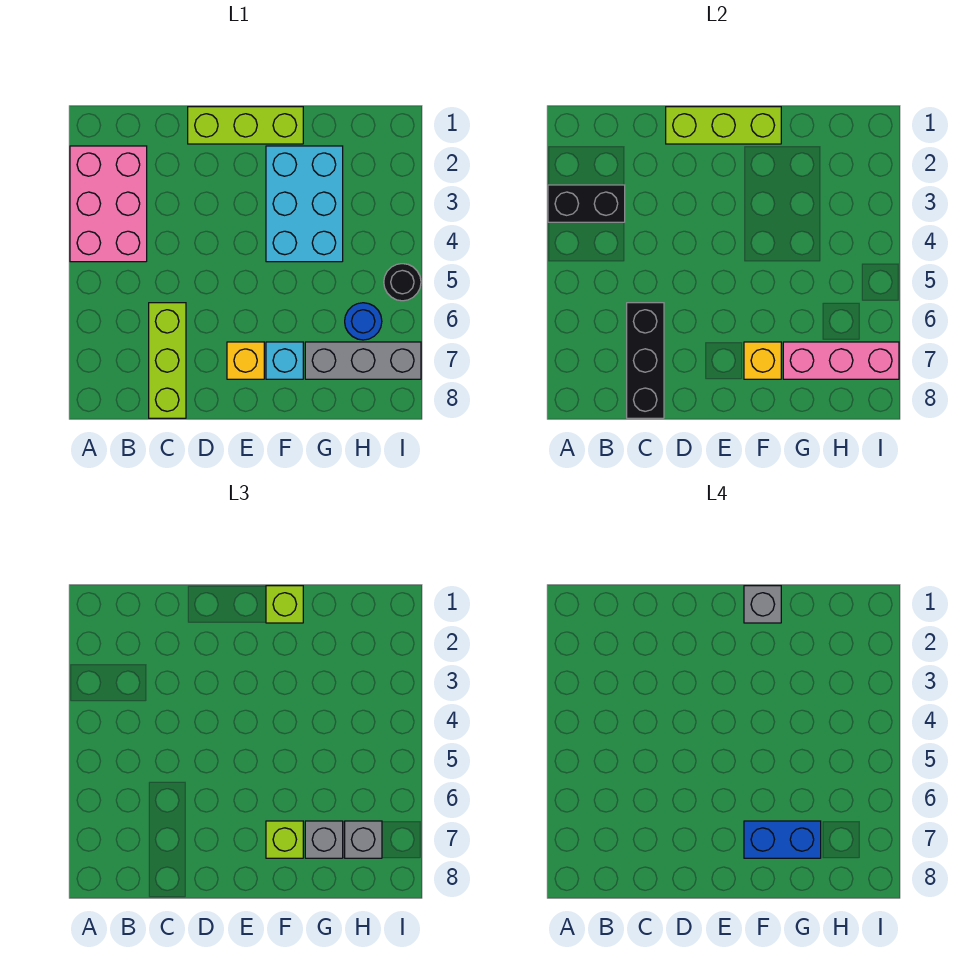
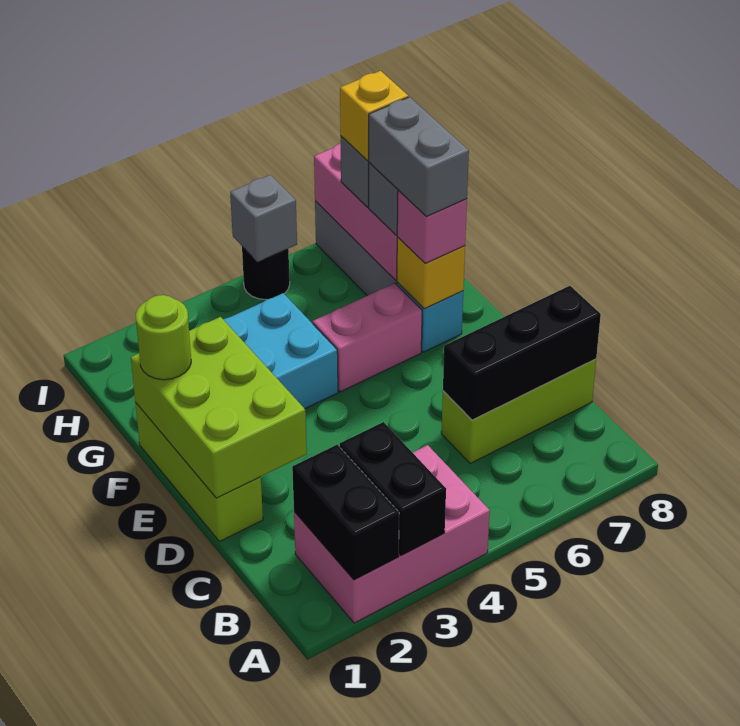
none -> black 1x2 brick [292,445,399,580]
lime 1x3 brick [666,107,781,144] -> lime 2x3 brick [131,317,307,498]
yellow 1x1 brick [227,342,264,379] -> yellow 1x1 brick moved to [340,71,408,161]
lime 1x1 brick [266,586,303,623] -> lime 1x1 round brick [136,295,191,380]
grey 1x1 brick [744,586,781,623] -> grey 1x1 brick moved to [230,175,297,262]
none -> pink 1x2 brick [313,283,422,392]
lime 1x1 brick [266,821,303,858] -> pink 1x1 brick [397,190,467,263]
blue 1x2 brick [744,821,821,858] -> grey 1x2 brick [369,97,469,217]
blue 1x1 round brick [345,303,382,340] -> none

